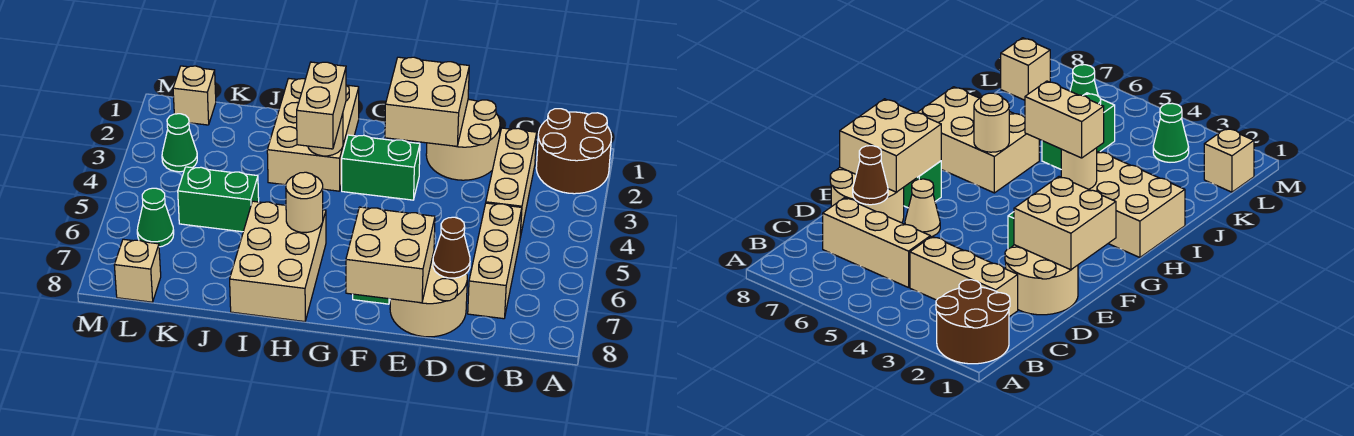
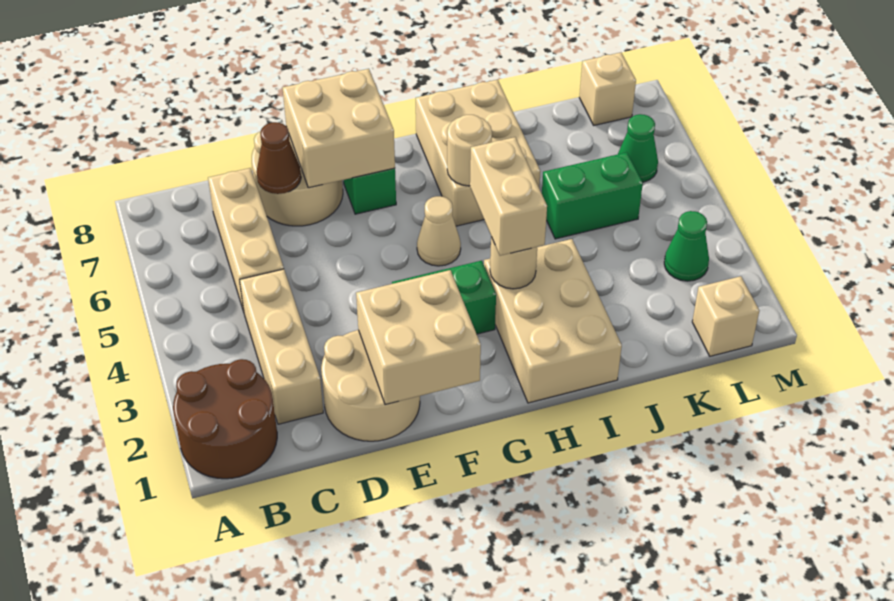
tan 1x1 cone [905,179,940,237] -> tan 1x1 cone moved to [417,196,461,266]

